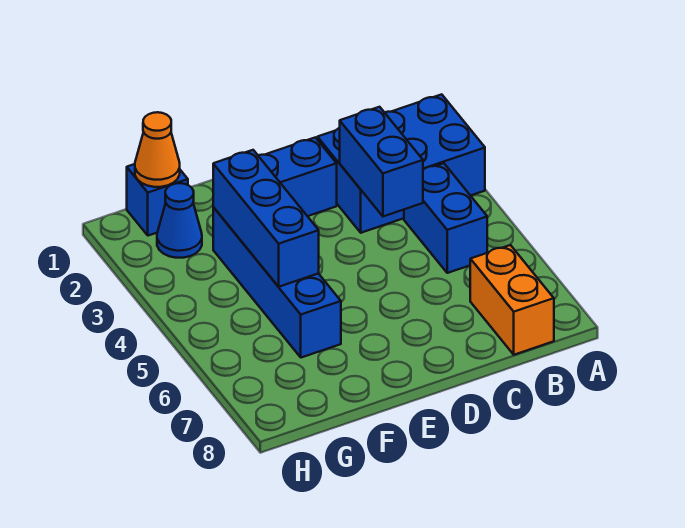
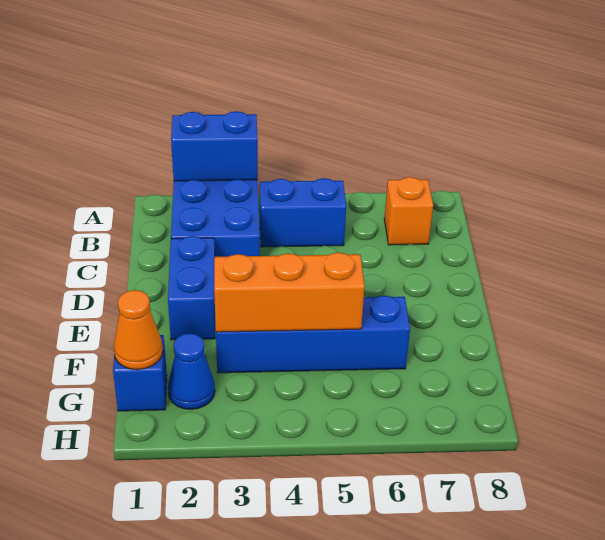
orange 1x2 brick [470,245,554,355] -> orange 1x1 brick [384,177,433,245]
blue 1x2 brick [340,107,423,216] -> blue 1x2 brick moved to [171,111,258,181]
blue 1x3 brick [213,150,319,287] -> orange 1x3 brick [214,253,365,332]

